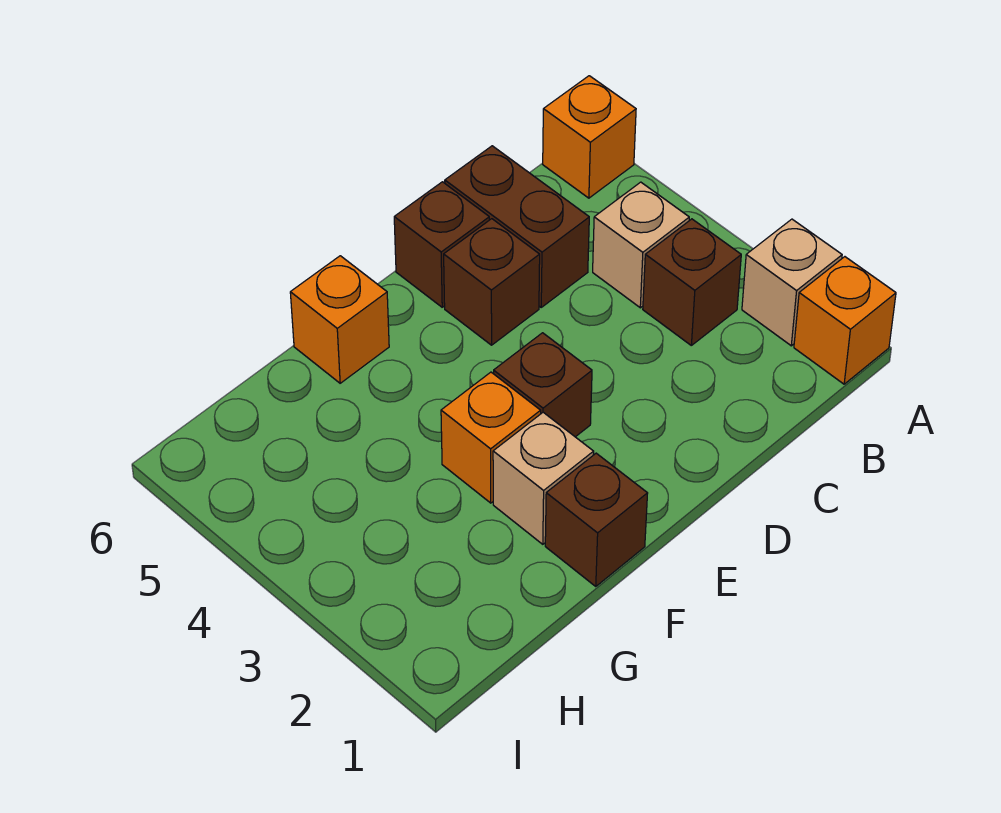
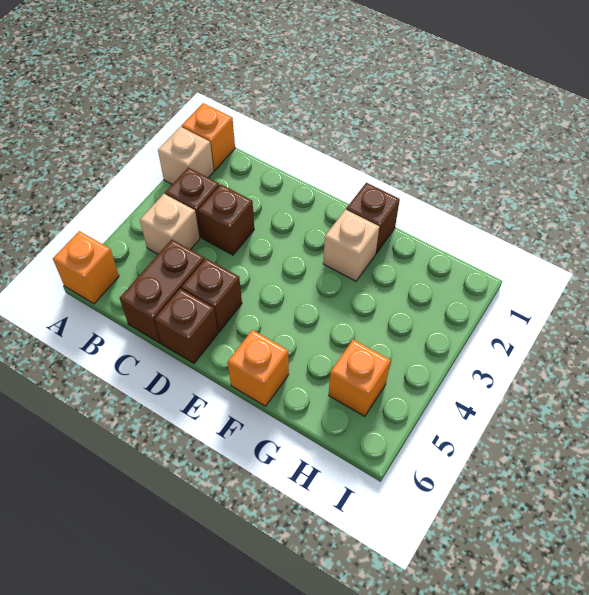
brown 1x1 brick [494,333,592,437] -> brown 1x1 brick moved to [198,184,254,255]
orange 1x1 brick [441,372,541,503] -> orange 1x1 brick moved to [329,339,391,416]

